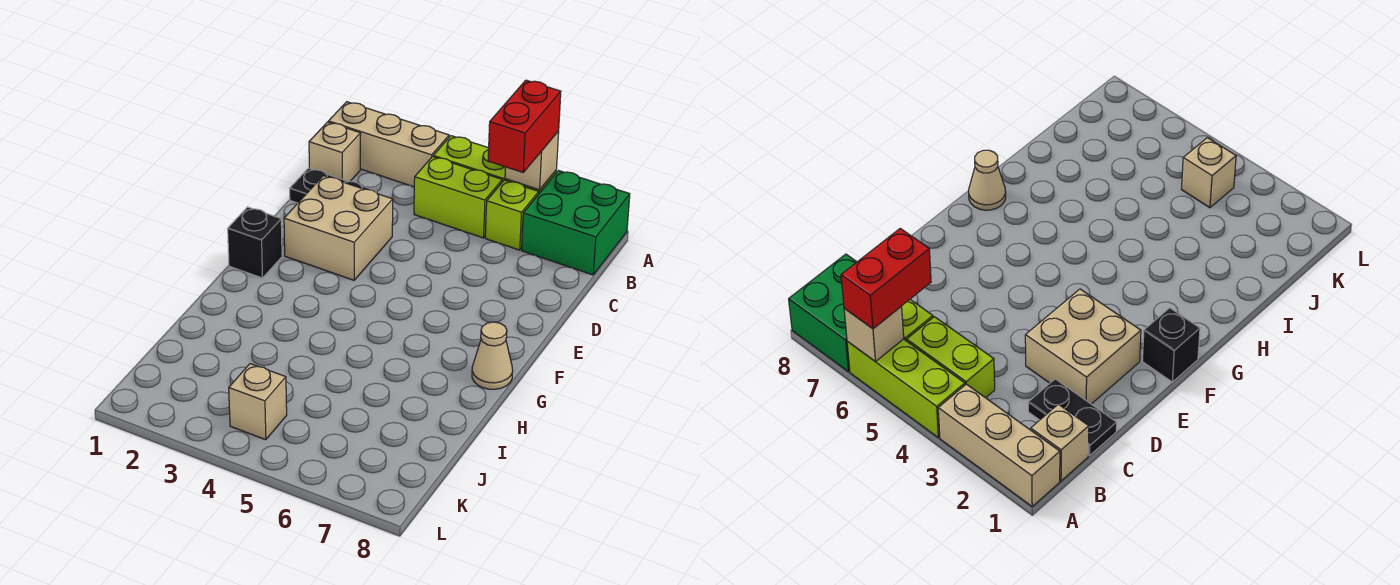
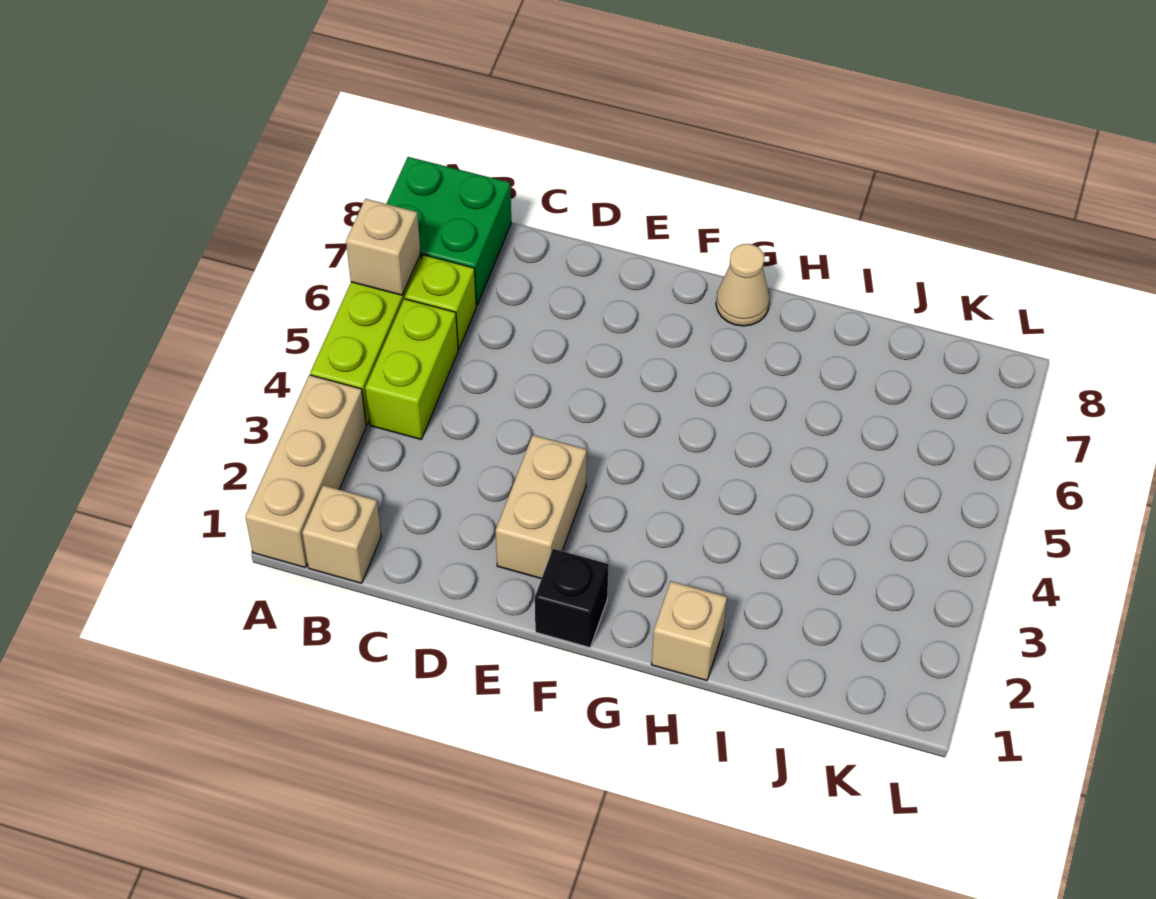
red 1x2 brick [488,80,561,172] -> none
black 1x2 plate [290,168,376,203] -> none
tan 2x2 brick [284,176,393,280] -> tan 1x2 brick [496,435,587,579]
tan 1x1 brick [229,364,287,440] -> tan 1x1 brick moved to [651,581,727,681]

